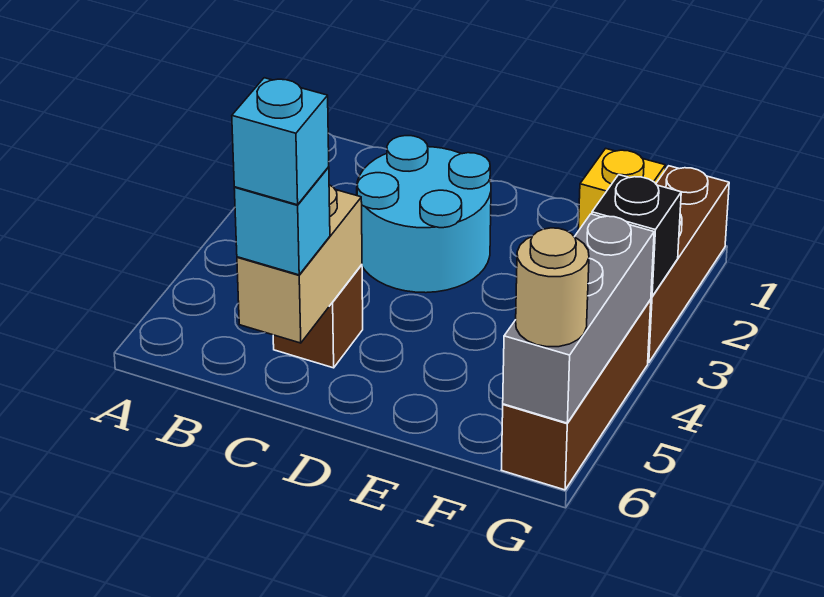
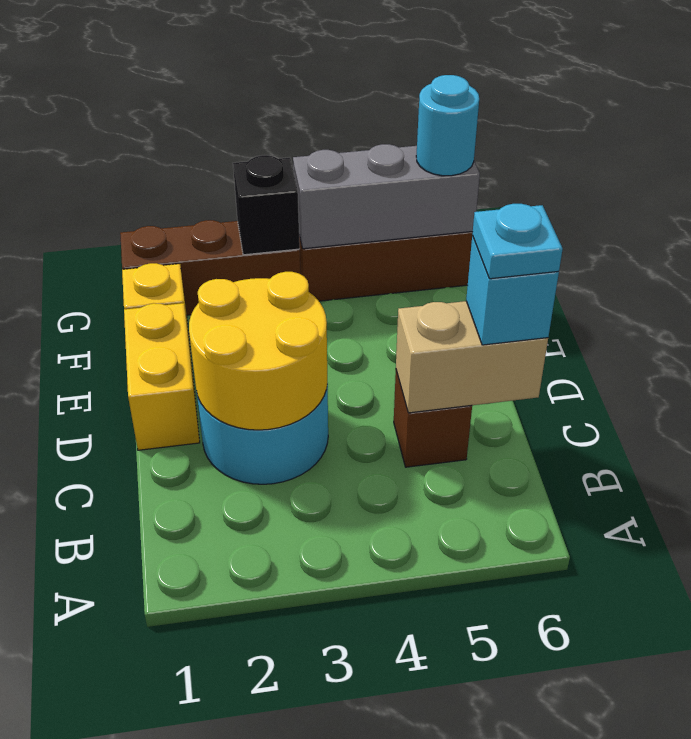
none -> yellow 2x2 round brick [189,272,327,430]
cyan 1x1 brick [232,78,329,205] -> cyan 1x1 plate [472,204,563,279]
none -> yellow 1x2 brick [124,303,200,450]
tan 1x1 round brick [516,228,589,347] -> cyan 1x1 round brick [416,75,479,176]

